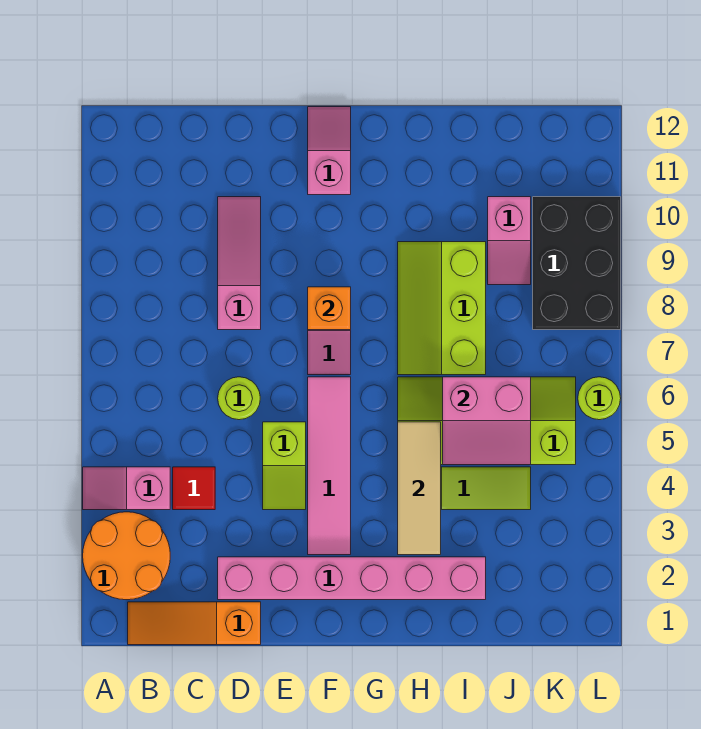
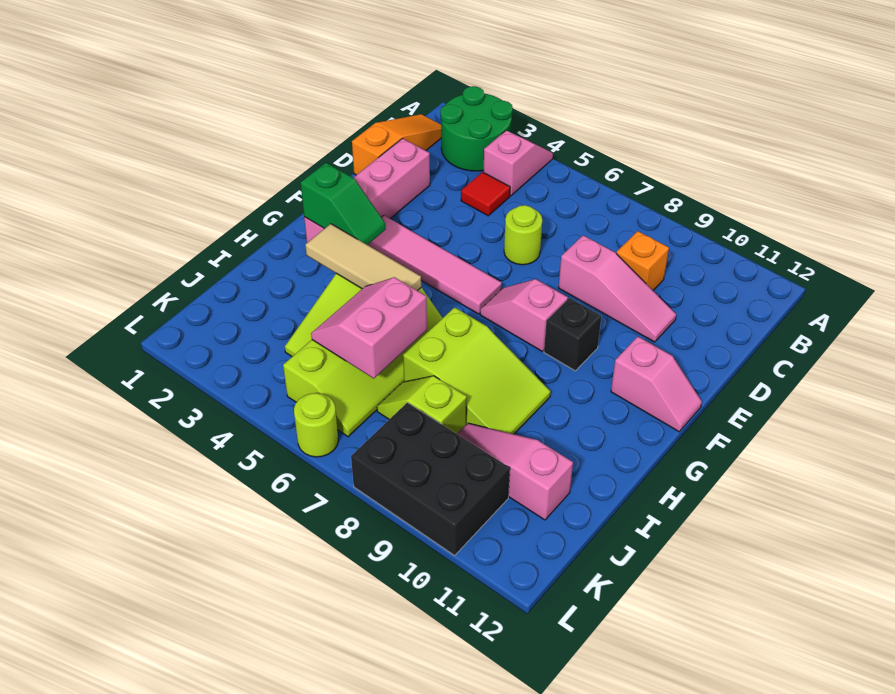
orange 2x2 round brick [83,512,170,600] -> green 2x2 round brick [440,86,513,171]
pink 1x6 brick [218,557,486,600] -> pink 1x4 brick [304,138,430,243]
lime 1x2 slope [263,422,306,510] -> lime 1x2 slope moved to [377,376,467,434]
orange 1x1 brick [308,287,351,330] -> orange 1x1 brick moved to [616,231,669,290]
none -> black 1x1 brick [544,298,601,371]
none -> green 1x2 slope [301,163,386,245]
lime 2x3 slope [398,242,486,375] -> lime 2x3 slope turned to [403,307,551,434]
pink 1x2 slope [488,197,531,285] -> pink 1x3 slope [457,423,573,520]

